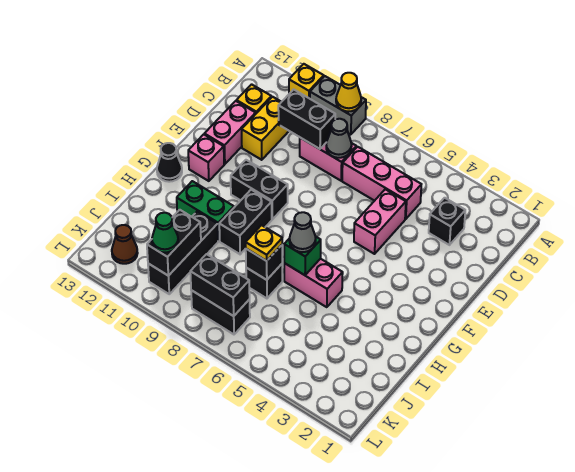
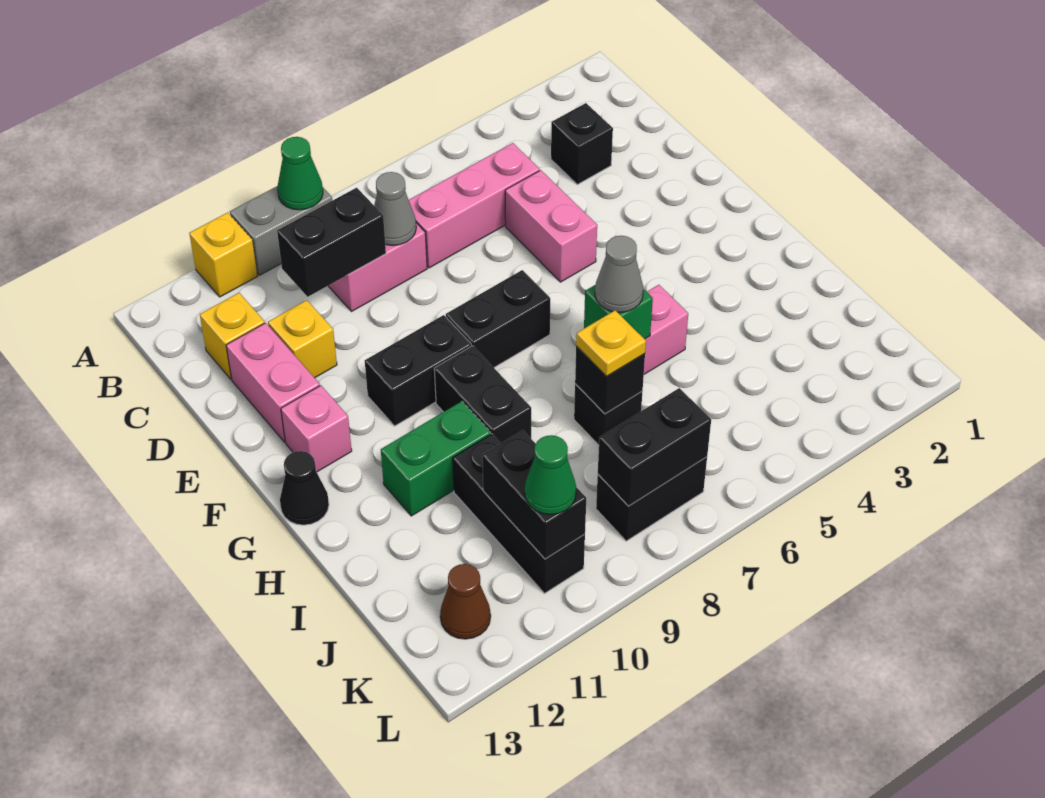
yellow 1x1 cone [336,73,361,112] -> green 1x1 cone [277,137,323,210]
yellow 1x2 brick [242,97,289,160] -> yellow 1x1 brick [268,300,337,378]
none -> black 1x2 brick [446,270,550,367]

